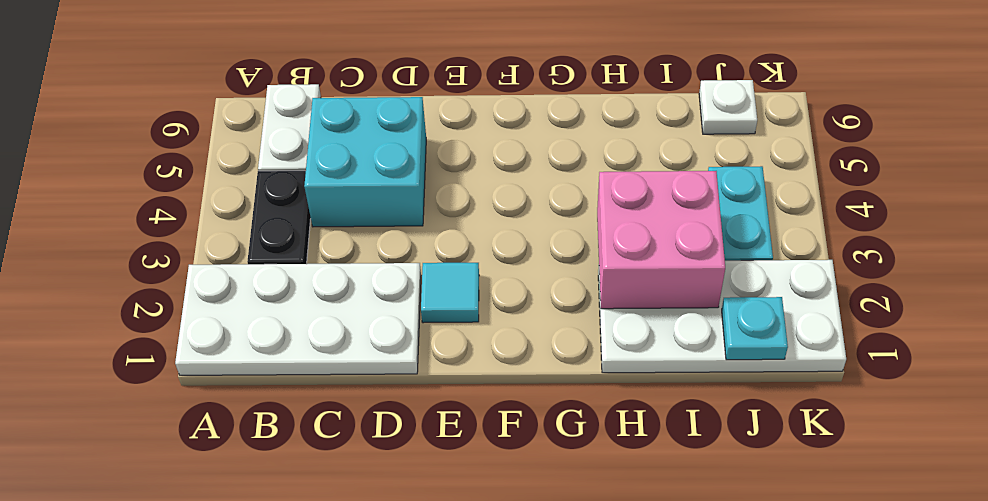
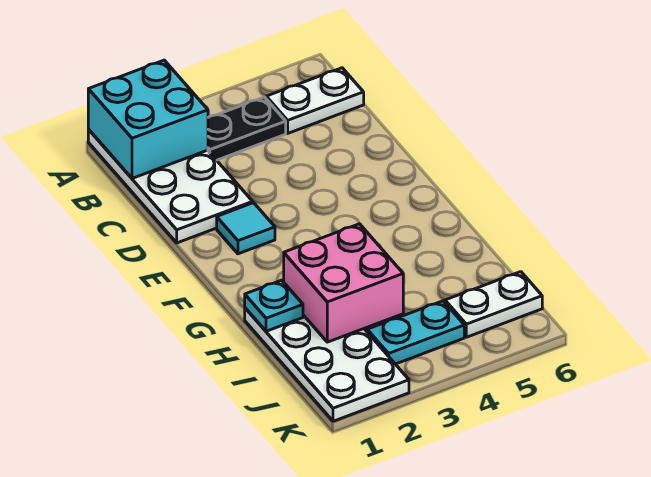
cyan 2x2 brick [304,97,426,227] -> cyan 2x2 brick moved to [88,60,208,178]
cyan 1x1 plate [722,297,788,360] -> cyan 1x1 plate moved to [245,280,303,331]
white 1x1 plate [699,80,757,134] -> white 1x2 plate [445,272,542,337]

